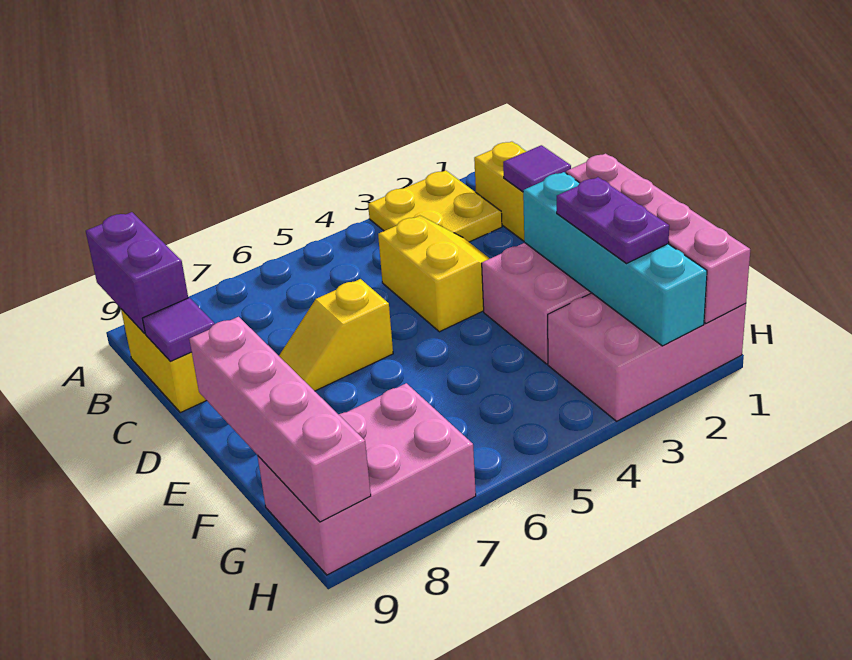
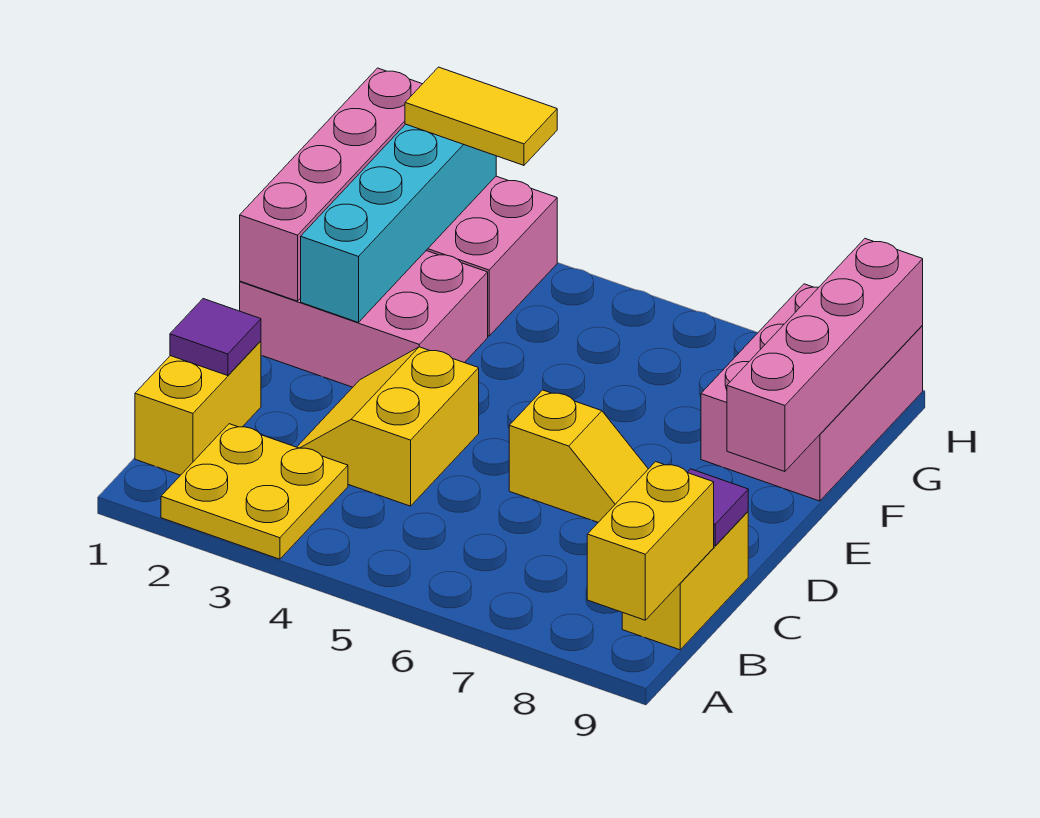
purple 1x2 brick [86,212,188,334] -> yellow 1x2 brick [587,462,714,620]
purple 1x2 plate [557,177,669,263] -> none
pink 2x3 brick [258,383,476,575] -> pink 2x3 brick turned to [701,284,923,501]
none -> yellow 1x2 tile [405,67,557,165]

